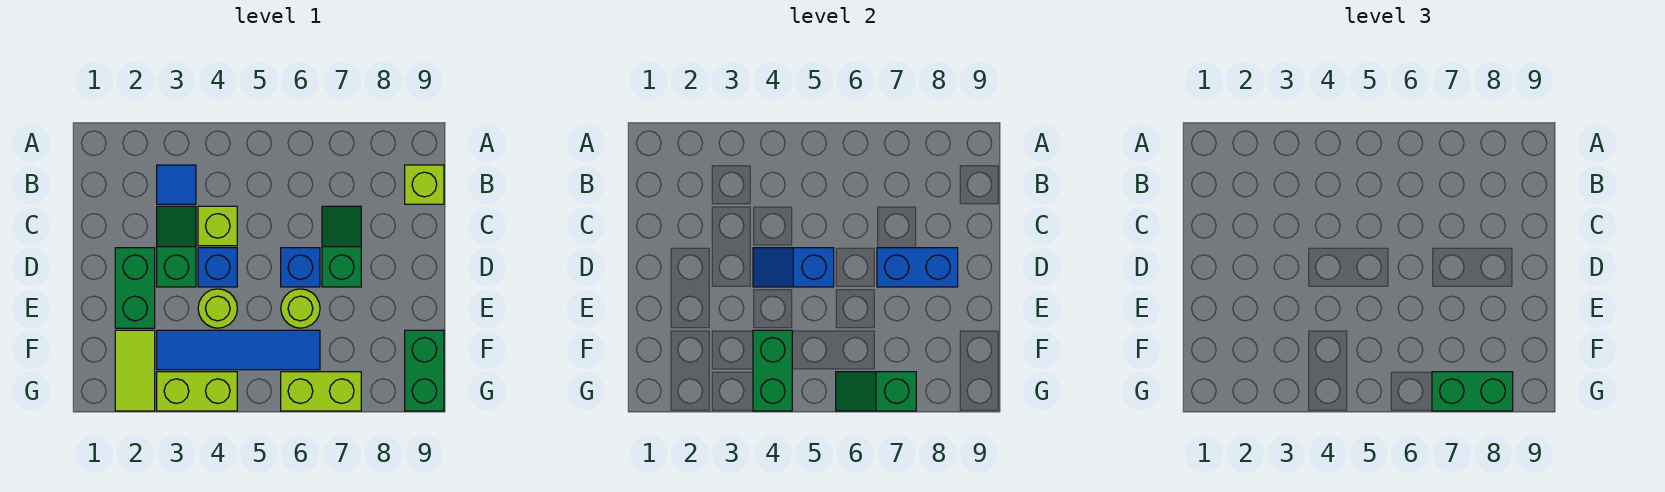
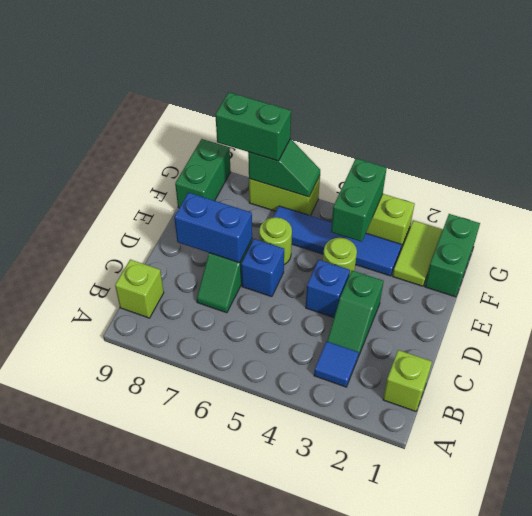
lime 1x1 brick [198,206,237,246] -> lime 1x1 brick moved to [383,350,432,411]
green 1x2 brick [115,248,155,328] -> green 1x2 brick moved to [425,214,480,297]
blue 1x2 slope [753,248,834,287] -> none

